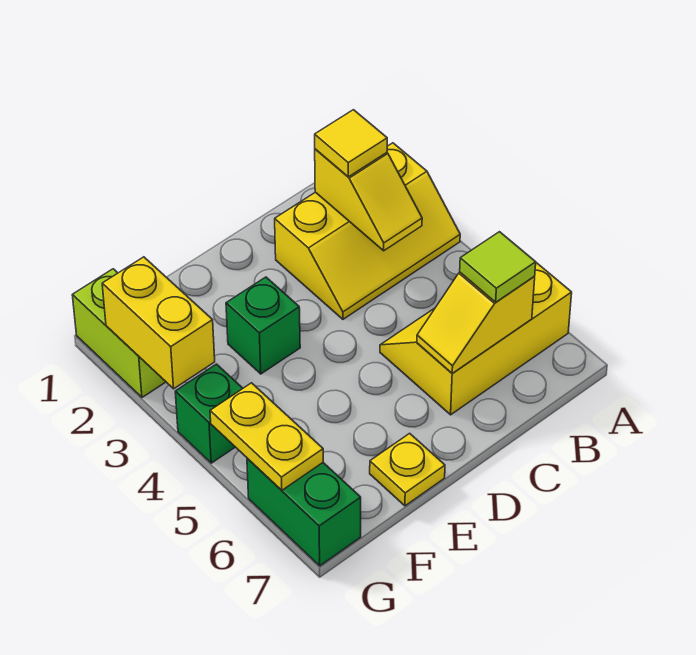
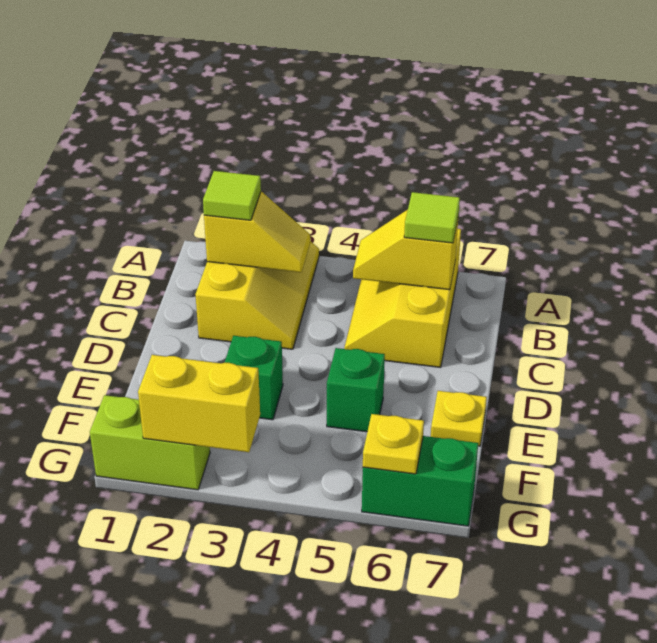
yellow 1x1 tile [315,110,387,177] -> lime 1x1 tile [203,171,261,220]
yellow 1x2 slope [417,273,535,373] -> yellow 1x2 slope turned to [353,210,459,290]
green 1x1 brick [175,364,243,463] -> green 1x1 brick moved to [327,348,385,432]
yellow 1x2 plate [210,383,323,490] -> yellow 1x1 plate [363,414,424,474]

